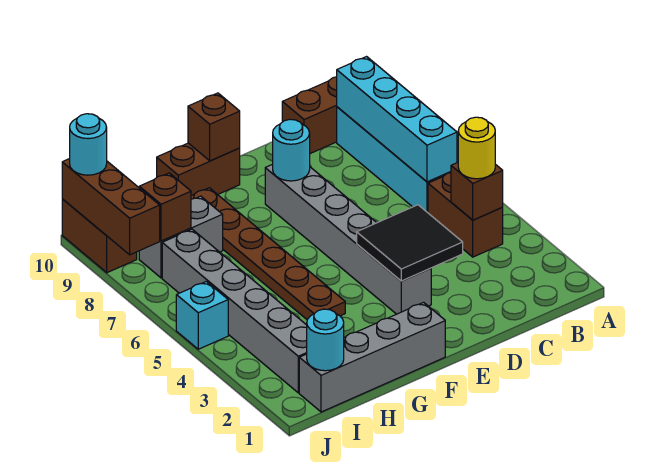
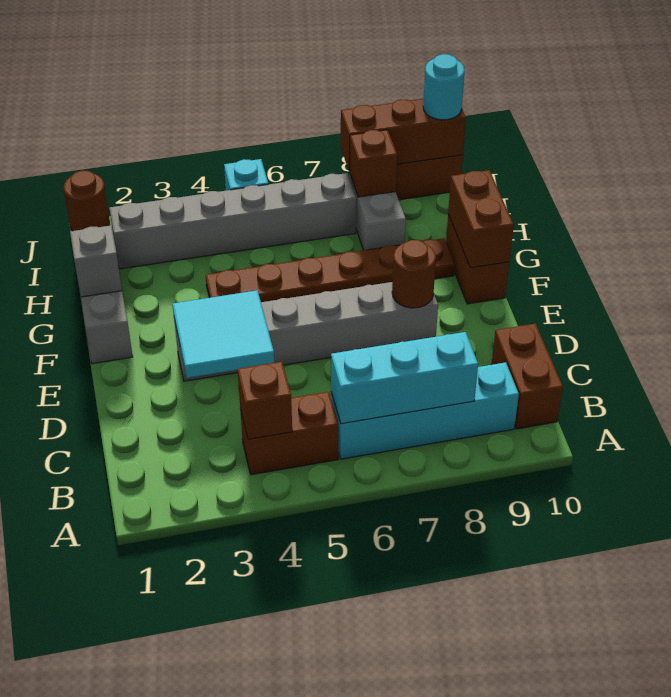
yellow 1x1 round brick [458,117,495,179] -> none
cyan 1x4 brick [337,57,457,182] -> cyan 1x3 brick [331,332,478,424]
black 2x2 tile [357,205,463,281] -> cyan 2x2 tile [173,290,274,378]
cyan 1x1 round brick [273,119,310,181] -> brown 1x1 round brick [392,240,436,308]
brown 1x1 brick [188,93,240,161] -> brown 1x2 brick [448,170,514,268]
none -> grey 1x1 brick [70,225,122,297]
cyan 1x1 round brick [307,309,344,371] -> brown 1x1 round brick [64,171,110,231]

